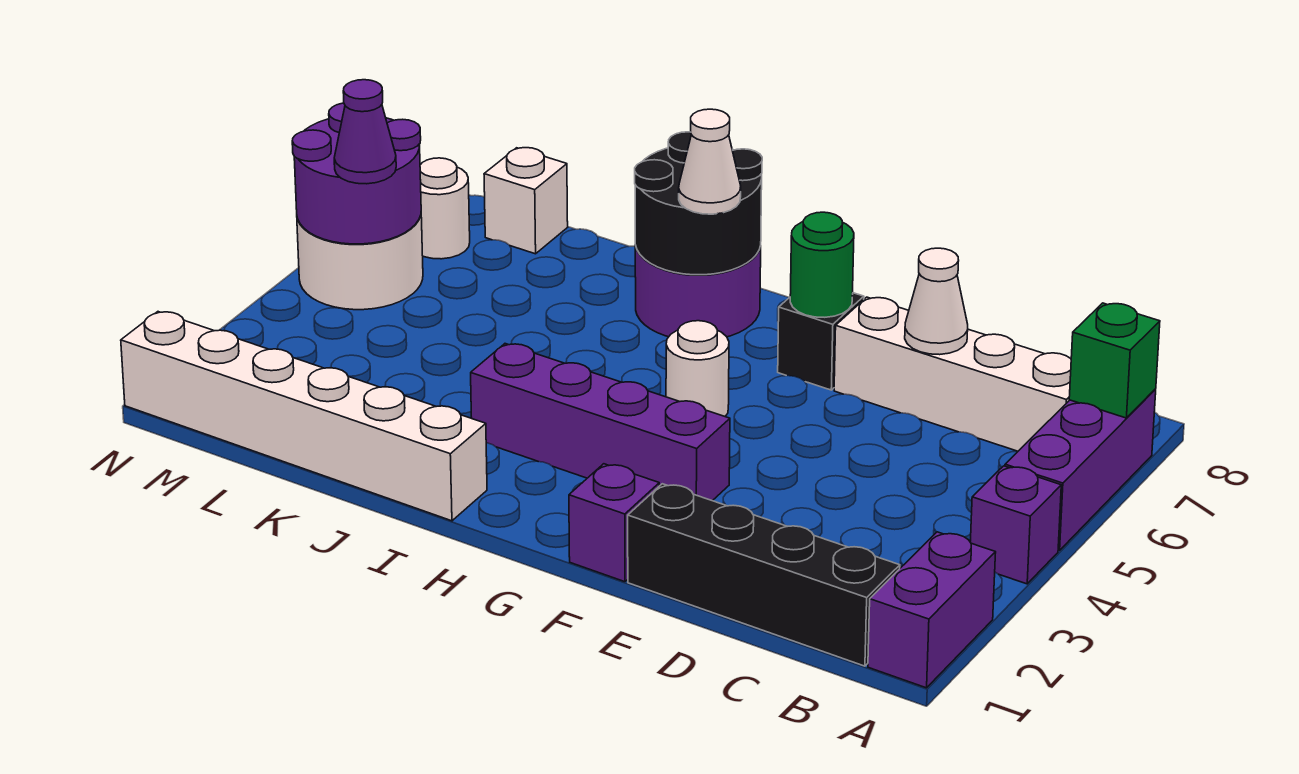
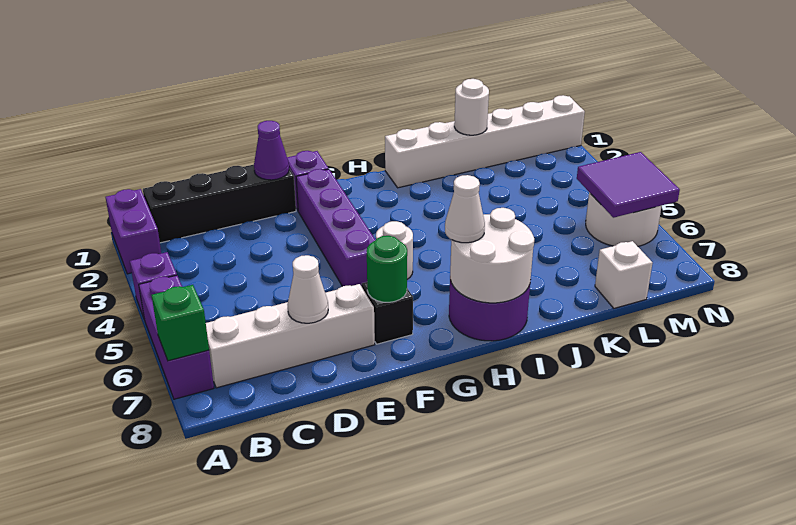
purple 1x4 brick [471,344,730,501] -> purple 1x4 brick turned to [296,169,375,286]
black 2x2 round brick [635,132,762,275] -> white 2x2 round brick [450,208,534,303]
purple 2x2 round brick [292,103,421,244] -> purple 2x2 tile [577,152,680,218]
purple 1x1 cone [334,80,396,184] -> purple 1x1 cone moved to [254,121,289,180]
white 1x1 round brick [420,158,470,259] -> white 1x1 round brick moved to [454,79,489,135]

